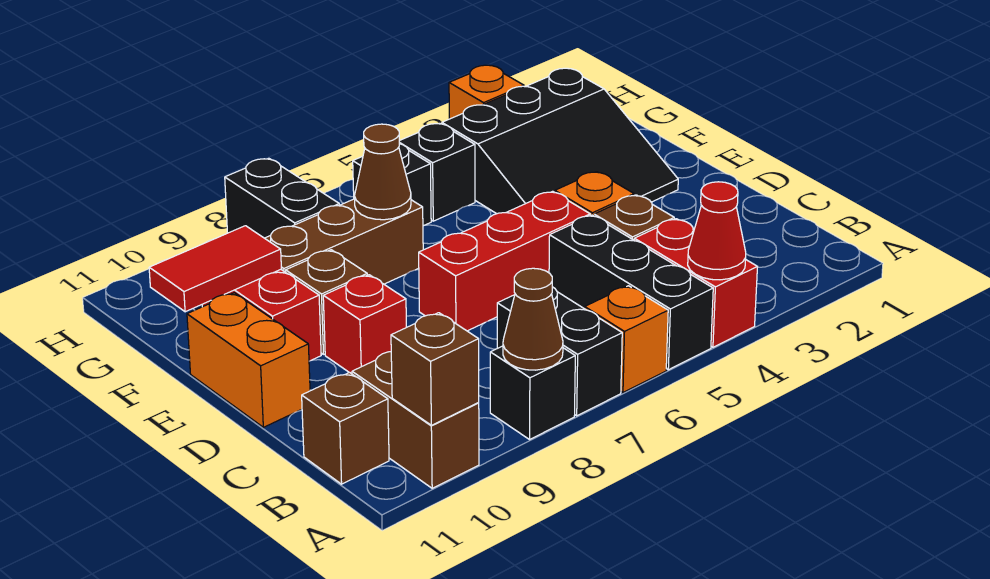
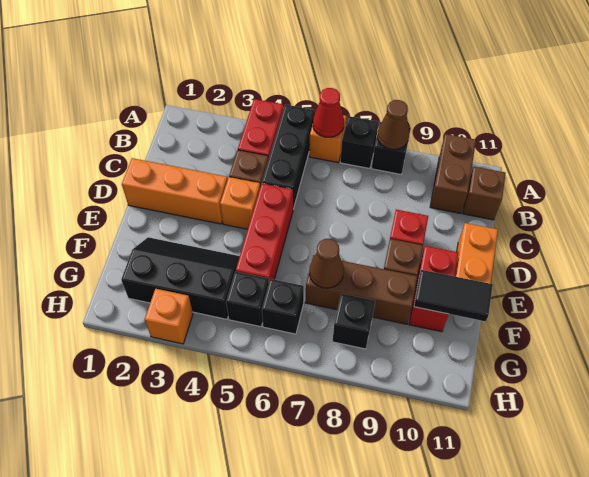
red 1x1 cone [688,182,746,280] -> red 1x1 cone moved to [313,88,344,137]
black 1x2 brick [497,287,622,416] -> black 1x1 brick [340,116,378,169]
brown 1x1 brick [391,313,479,425] -> none
none -> orange 1x3 brick [122,158,228,224]
red 1x3 brick [419,191,590,331] -> red 1x3 brick turned to [236,183,293,281]
black 3x3 slope [442,68,678,214] -> black 2x3 slope [121,237,240,319]
red 1x2 tile [149,226,281,312] -> black 1x2 tile [414,270,493,321]
black 1x2 brick [225,158,339,238] -> black 1x1 brick [332,294,375,349]

